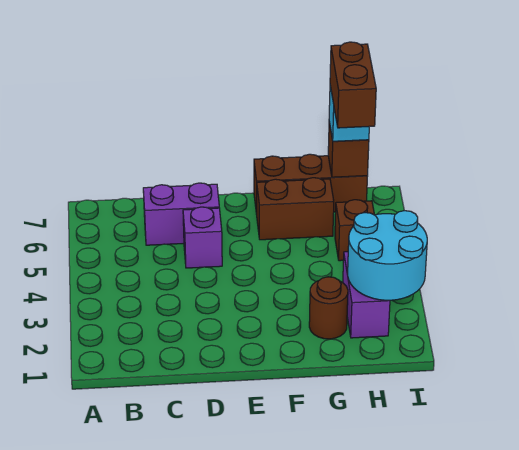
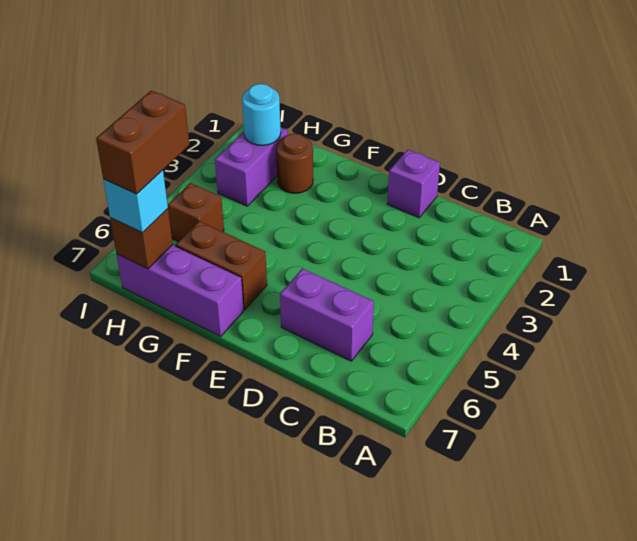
purple 1x1 brick [183,207,222,268] -> purple 1x1 brick moved to [387,150,440,218]
brown 1x3 brick [254,154,368,214] -> purple 1x3 brick [117,245,244,336]
cyan 2x2 round brick [348,211,427,300] -> cyan 1x1 round brick [242,84,281,145]

